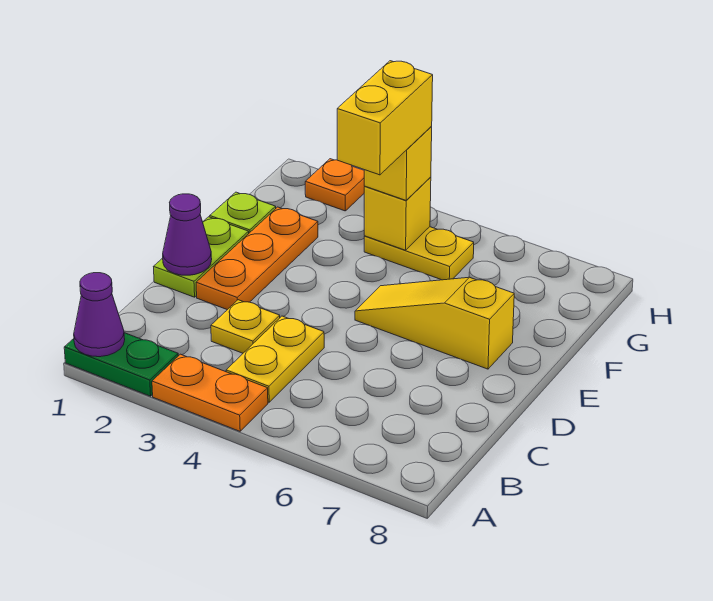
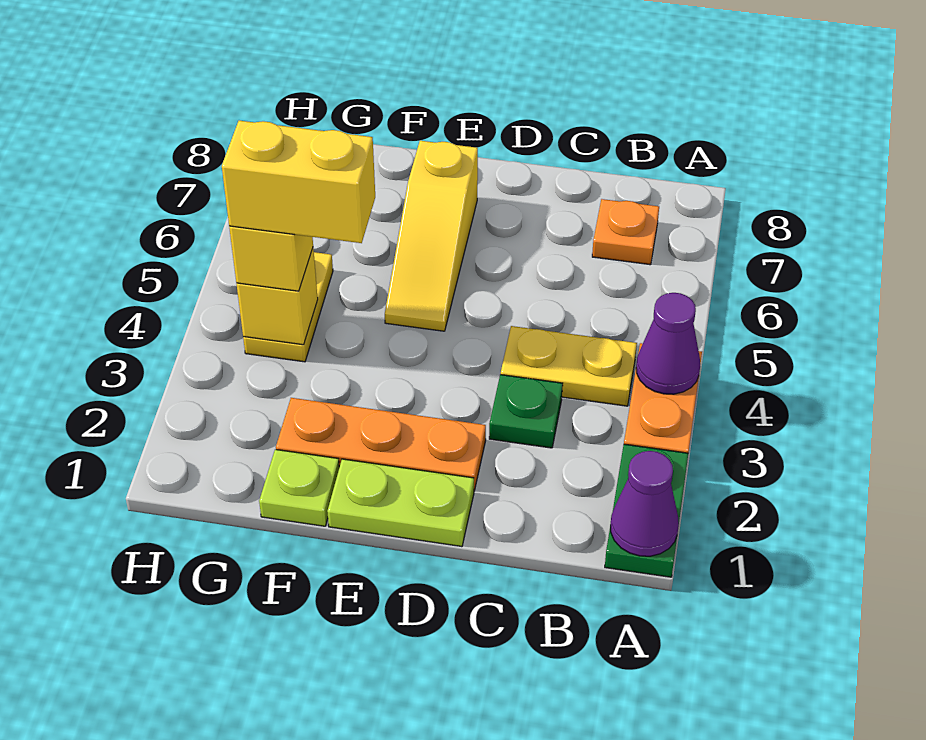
yellow 1x1 plate [211,300,280,353] -> green 1x1 plate [489,375,563,448]
purple 1x1 cone [163,194,212,275] -> purple 1x1 cone moved to [636,293,700,394]
orange 1x1 plate [305,159,365,211] -> orange 1x1 plate moved to [592,199,659,265]

